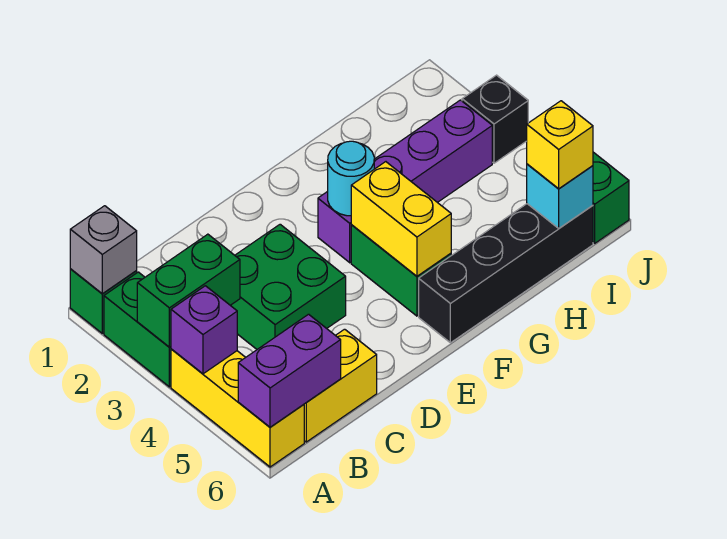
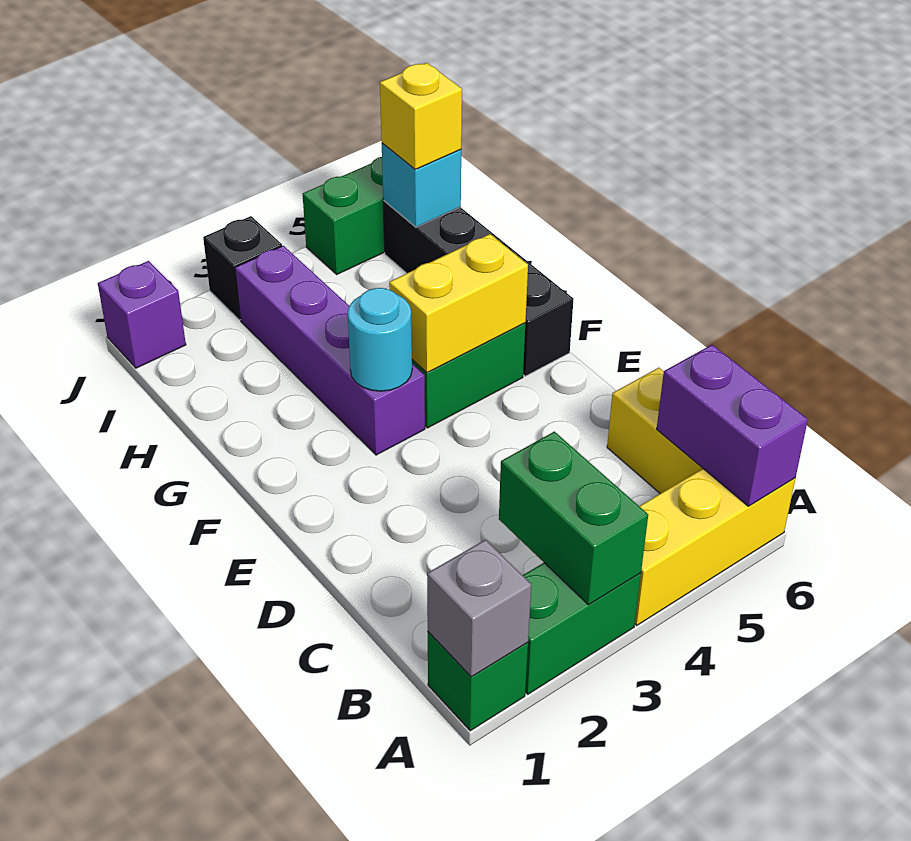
purple 1x1 brick [171,286,237,374] -> purple 1x1 brick moved to [98,261,186,368]
green 2x2 brick [230,224,346,349] -> none

